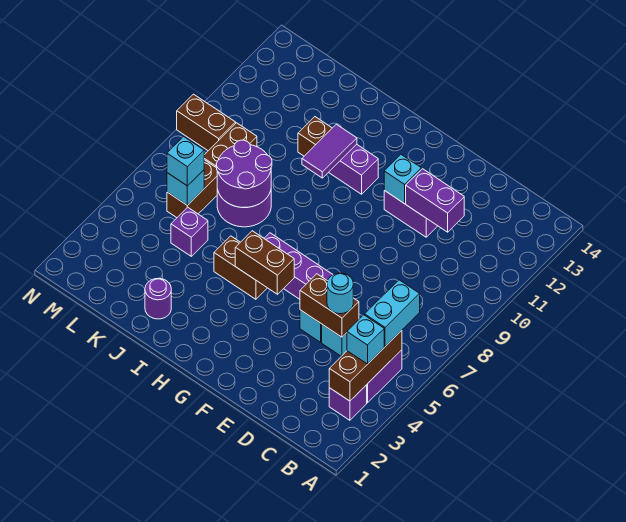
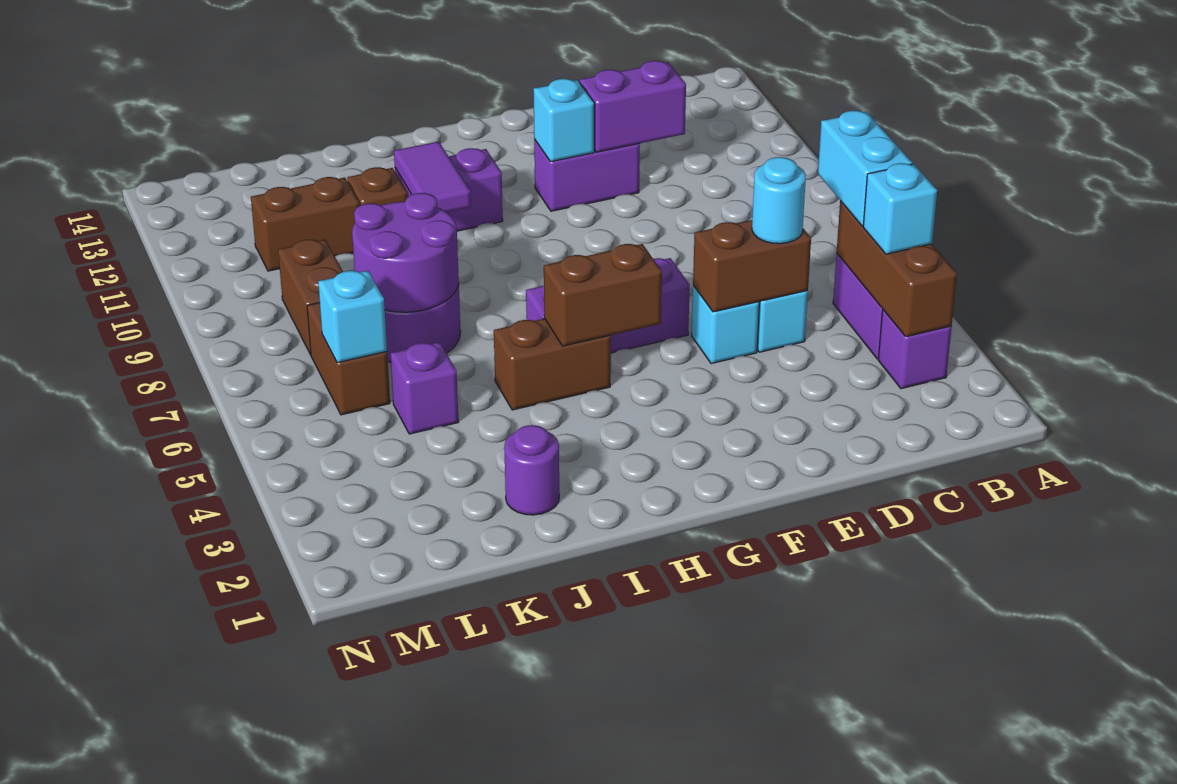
cyan 1x1 brick [167,137,204,186] -> none
brown 1x2 brick [177,94,236,151] -> brown 1x2 brick moved to [251,177,359,271]

